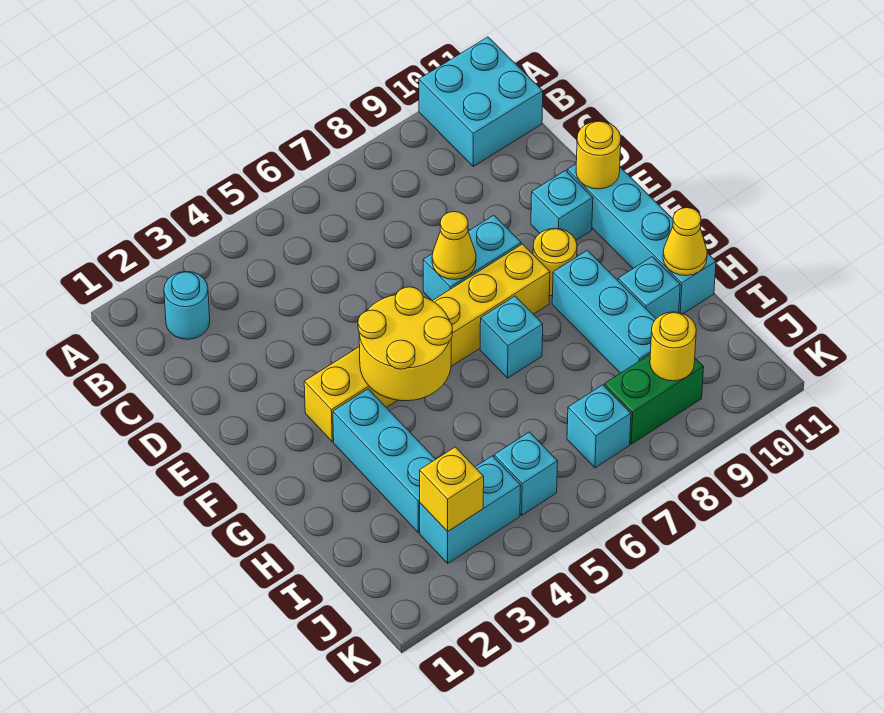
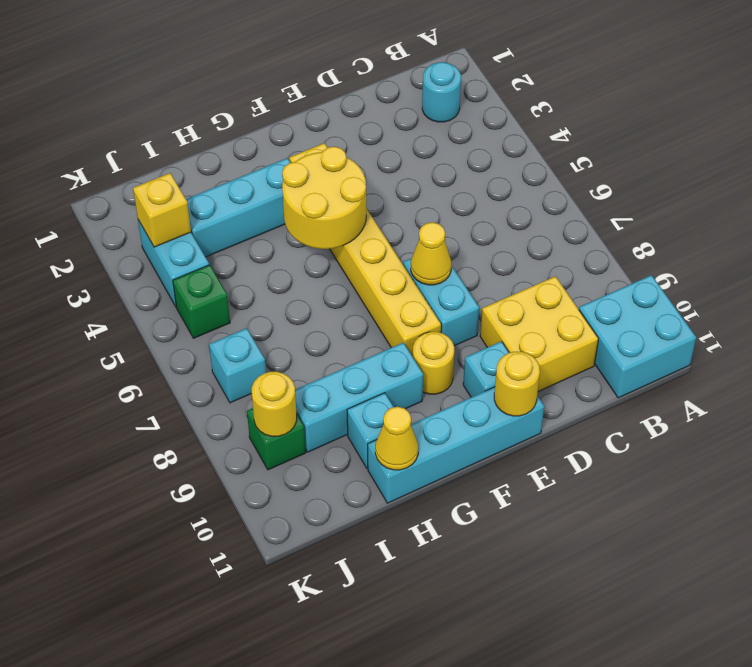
none -> yellow 2x2 brick [480,276,598,391]
cyan 1x1 brick [480,296,543,378] -> none
cyan 1x1 brick [494,432,558,515] -> green 1x1 brick [173,265,230,338]
green 1x2 brick [604,355,704,444] -> green 1x1 brick [247,408,306,470]

